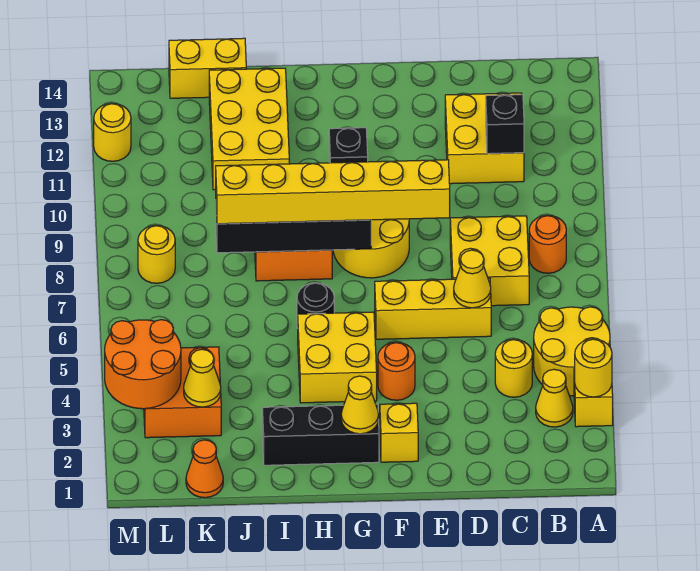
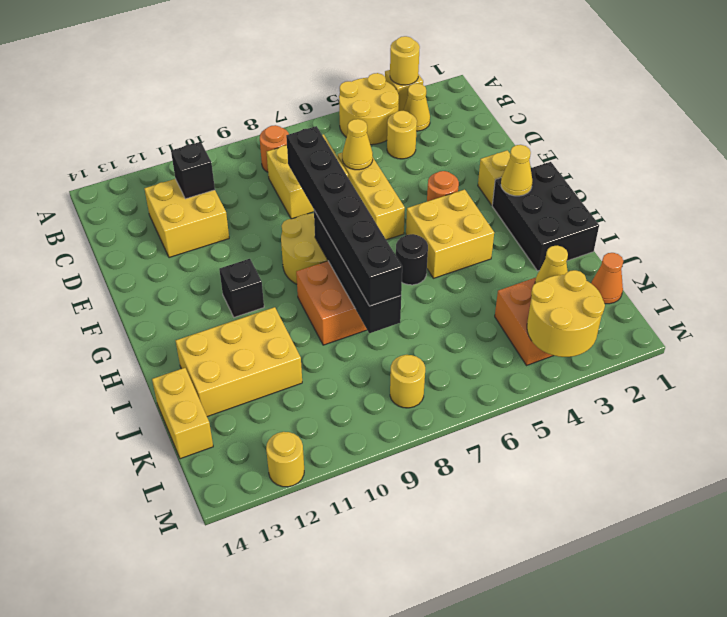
yellow 1x6 brick [216,160,450,224] -> black 1x6 brick [286,126,402,306]
black 1x3 brick [262,404,379,465] -> black 2x3 brick [492,162,599,271]
orange 2x2 round brick [105,320,181,409] -> yellow 2x2 round brick [527,270,605,357]

